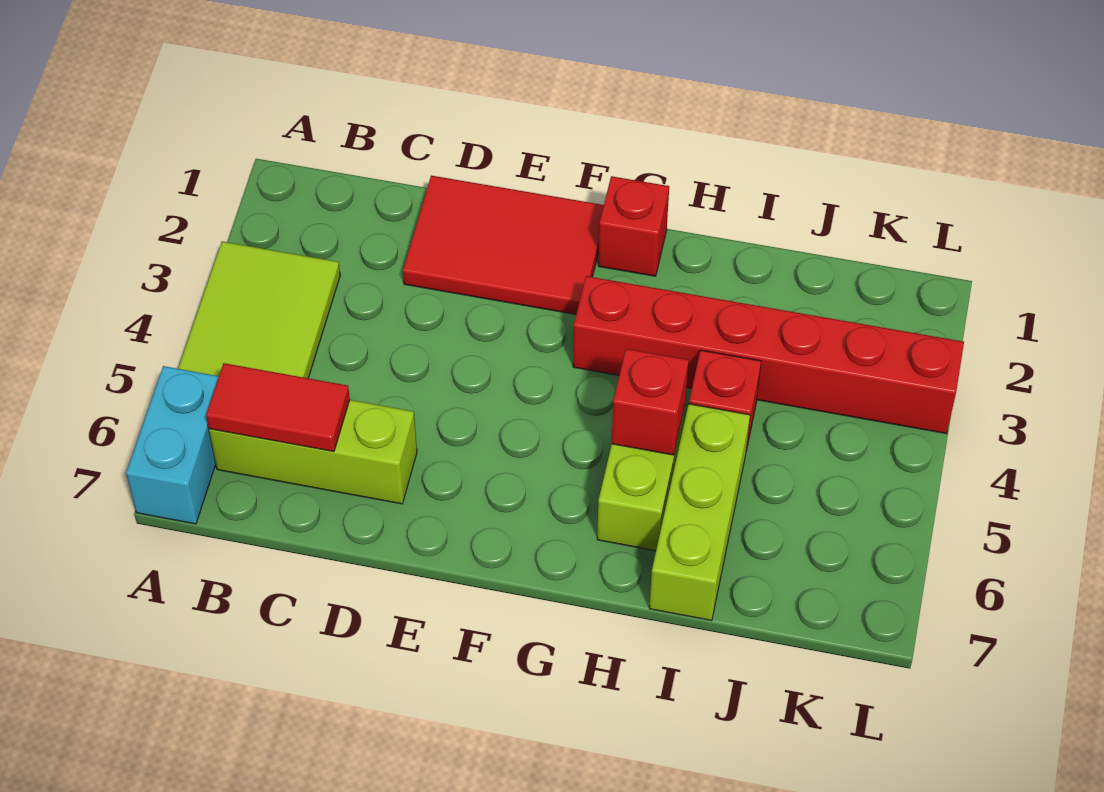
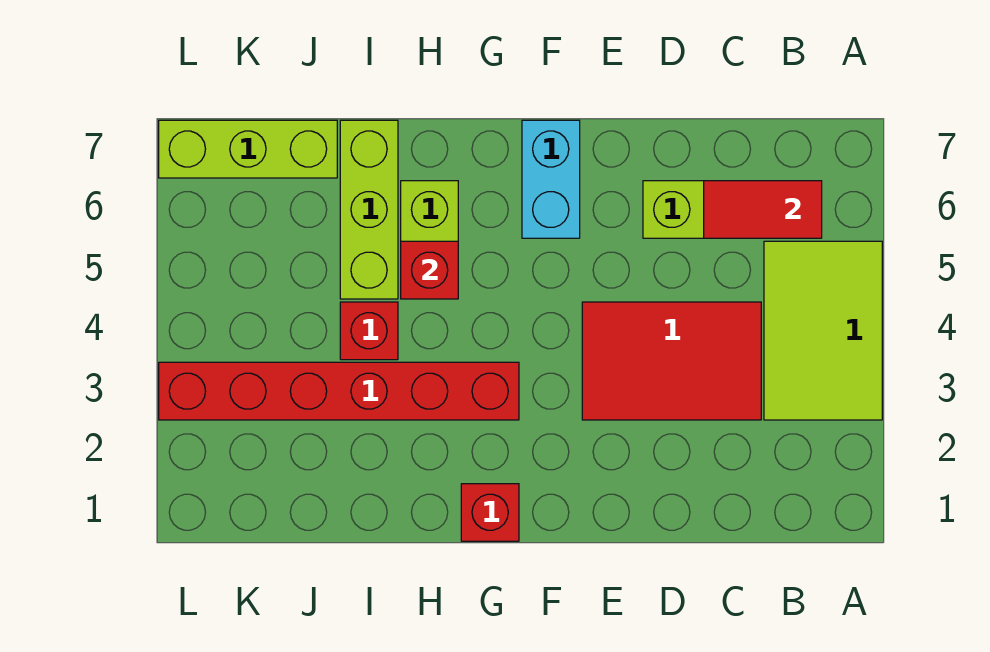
cyan 1x2 brick [126,366,219,524] -> cyan 1x2 brick moved to [522,120,580,238]
red 2x3 tile [403,176,604,314] -> red 2x3 tile moved to [582,302,761,420]
none -> lime 1x3 brick [159,120,337,178]

